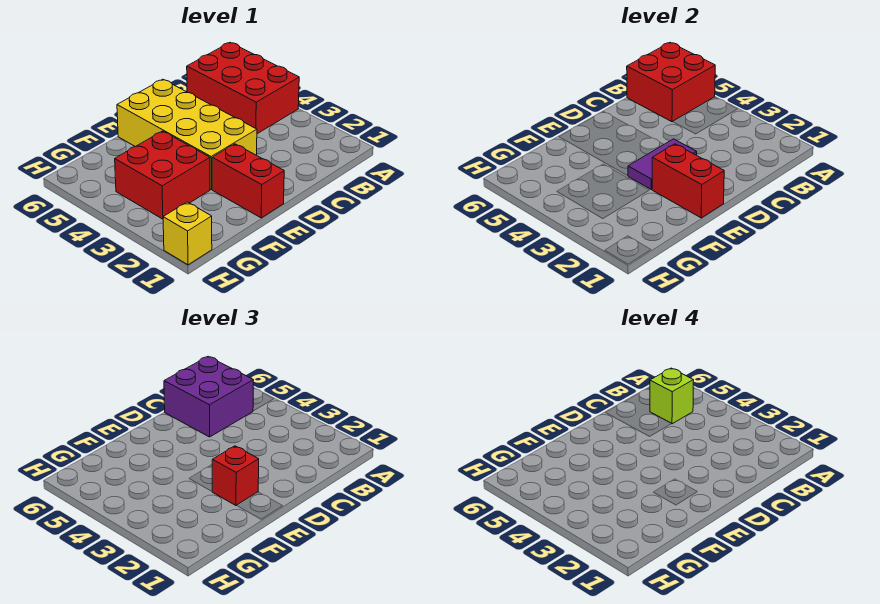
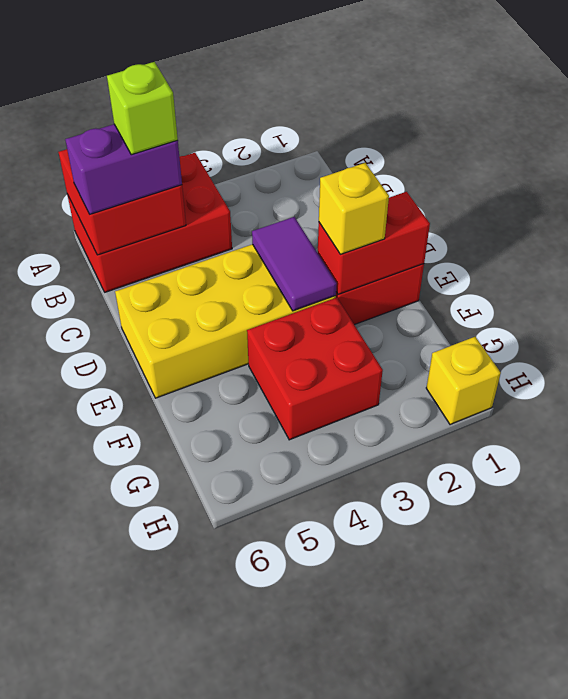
purple 2x2 brick [164,357,254,437] -> purple 1x2 brick [65,124,182,214]
red 1x1 brick [212,446,259,505] -> yellow 1x1 brick [319,163,389,254]

